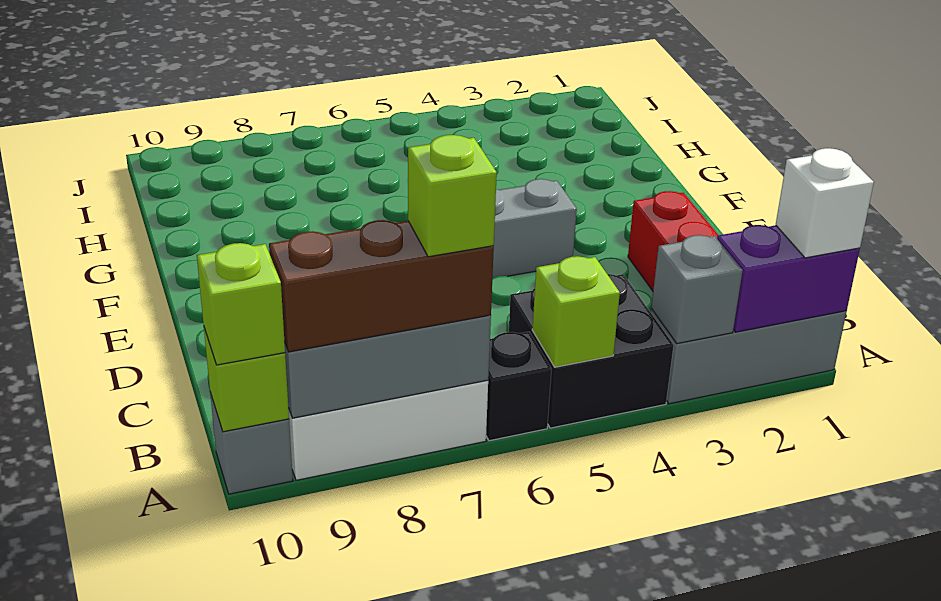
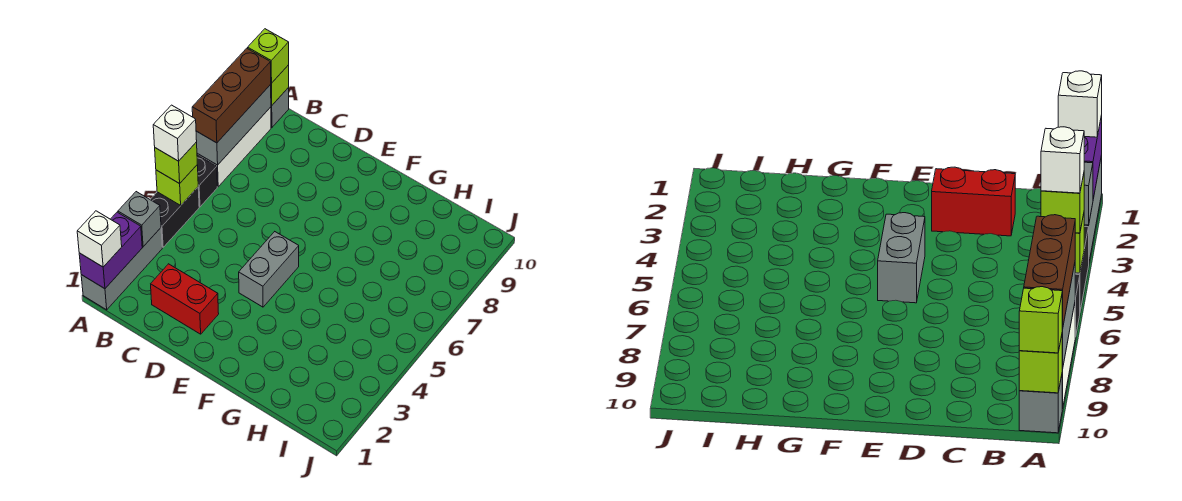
black 2x2 brick [509,274,674,428] -> black 1x2 brick [150,187,199,247]
none -> white 1x1 brick [153,105,197,161]
lime 1x1 brick [408,135,497,257] -> lime 1x1 brick moved to [155,142,197,184]

